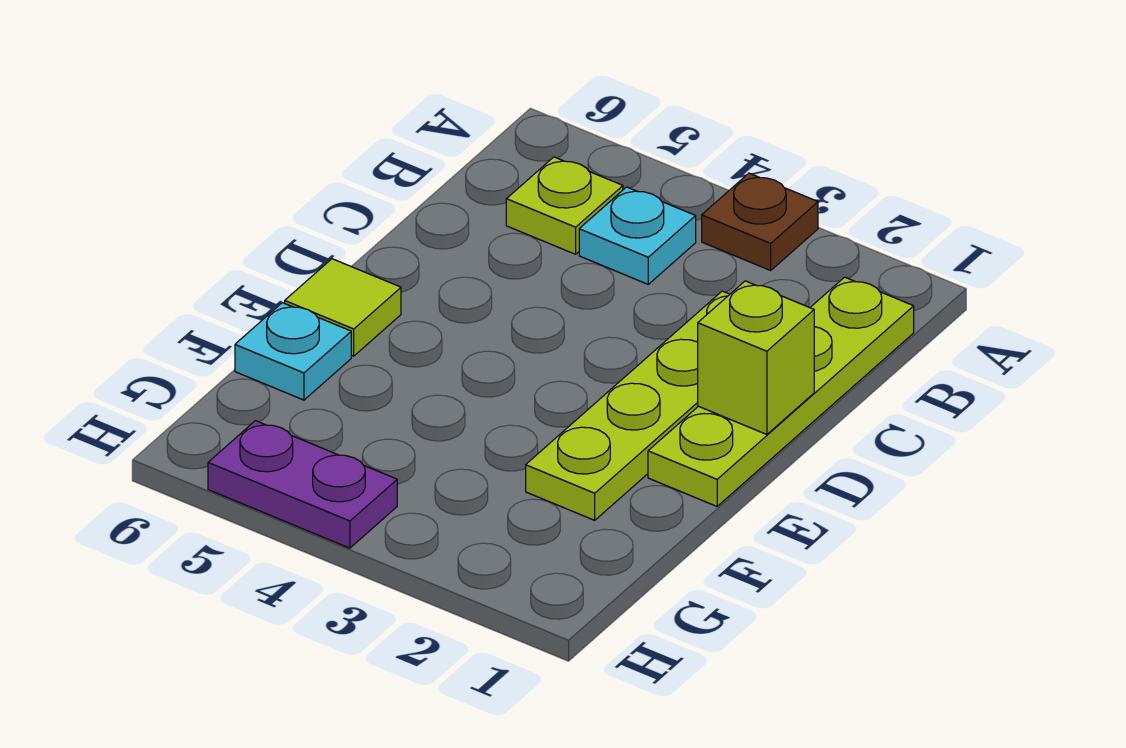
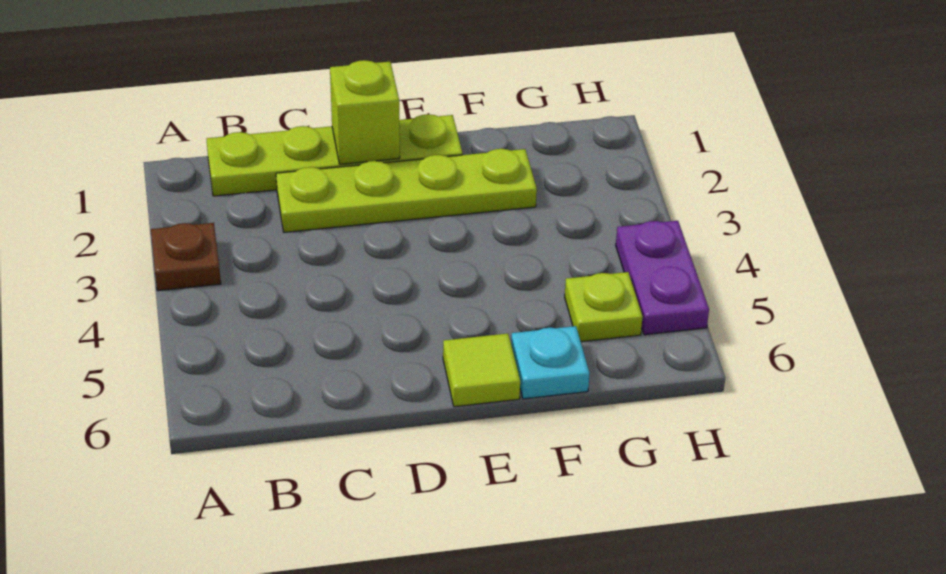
cyan 1x1 plate [579,187,696,284] -> none
lime 1x1 plate [506,157,623,254] -> lime 1x1 plate moved to [565,272,643,342]

